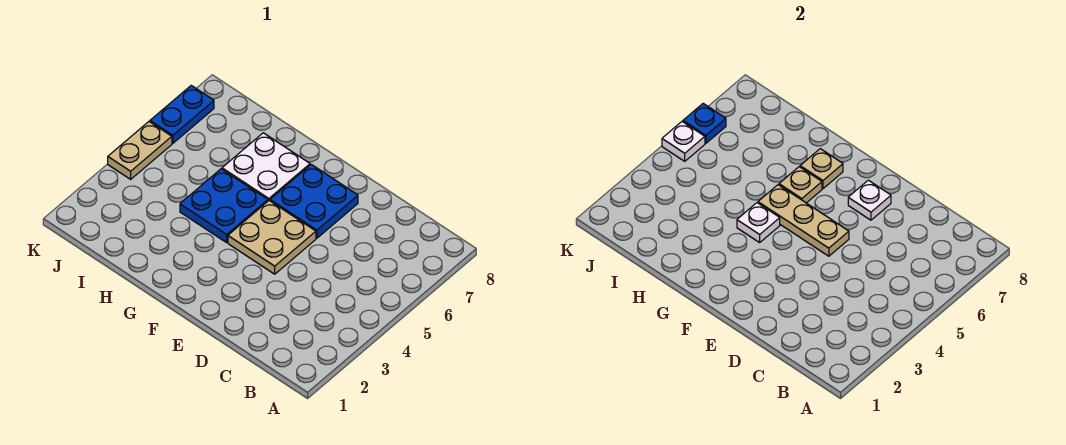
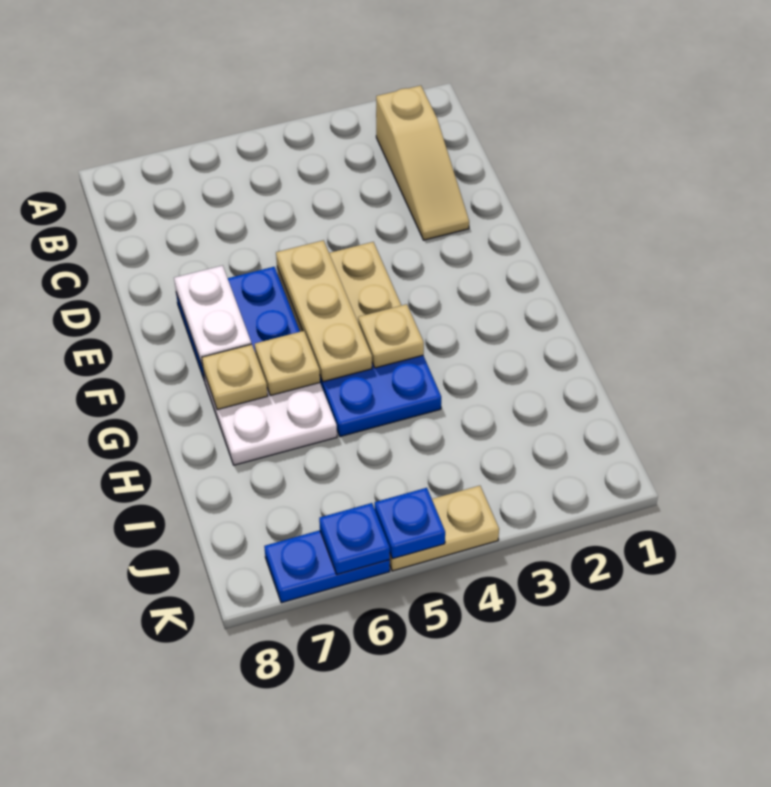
none -> tan 1x3 slope [376,86,469,240]
white 1x1 plate [848,180,891,220] -> white 1x2 plate [174,266,251,368]
white 1x1 plate [737,203,780,242] -> tan 1x1 plate [358,304,424,368]
white 1x1 plate [662,122,705,161] -> blue 1x1 plate [375,488,445,559]

